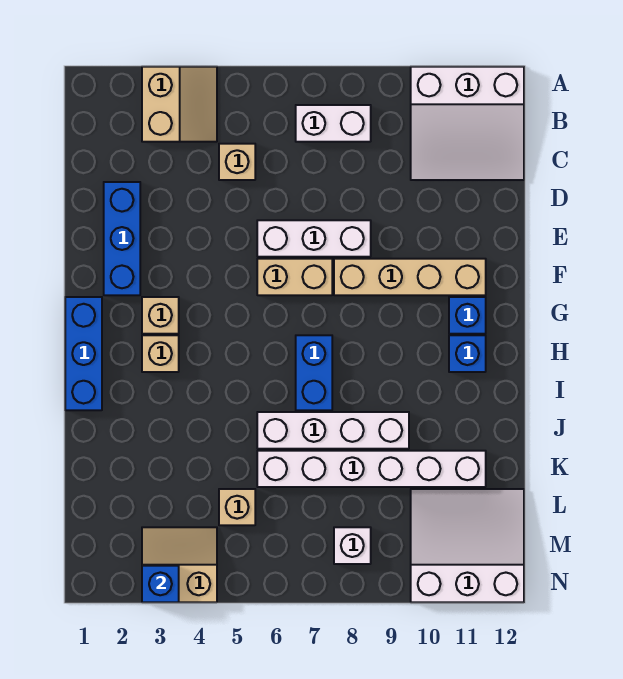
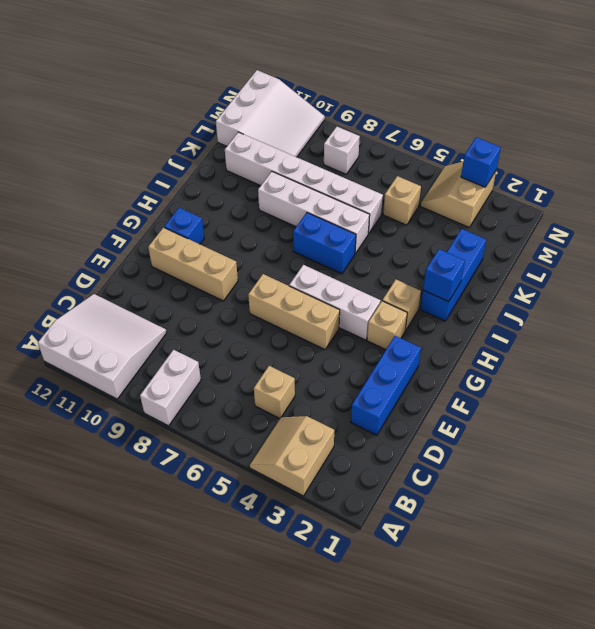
white 1x2 brick [296,105,371,142] -> white 1x2 brick turned to [140,350,201,426]
white 1x3 brick [257,220,371,257] -> white 1x3 brick moved to [289,265,381,340]
tan 1x2 brick [257,259,332,295] -> tan 1x3 brick [248,274,340,349]
tan 1x4 brick [334,259,486,295] -> tan 1x3 brick [148,228,238,301]
blue 1x3 brick [65,297,102,410] -> blue 1x3 brick moved to [420,229,486,321]
blue 1x2 brick [296,335,332,410] -> blue 1x2 brick turned to [293,213,356,274]
blue 1x1 brick [449,335,486,372] -> blue 1x1 brick moved to [423,249,465,302]
white 3x3 slope [411,489,524,602] -> white 3x3 slope turned to [216,70,325,157]
tan 2x2 slope [142,527,217,602] -> tan 2x2 slope turned to [421,162,496,227]

